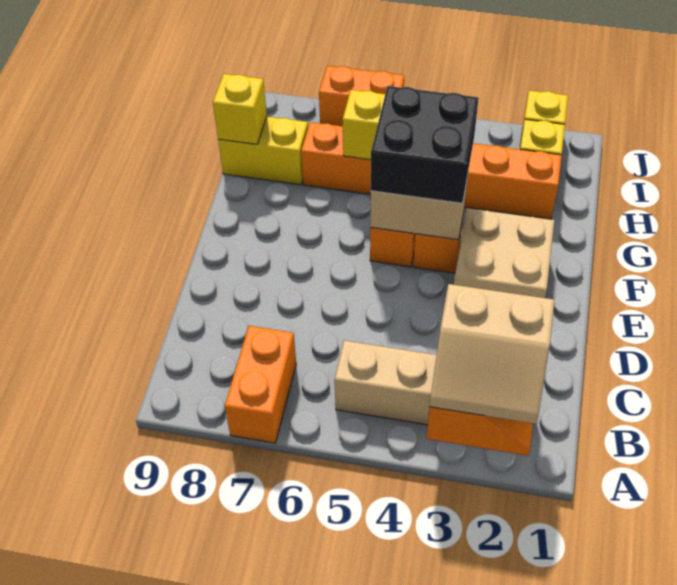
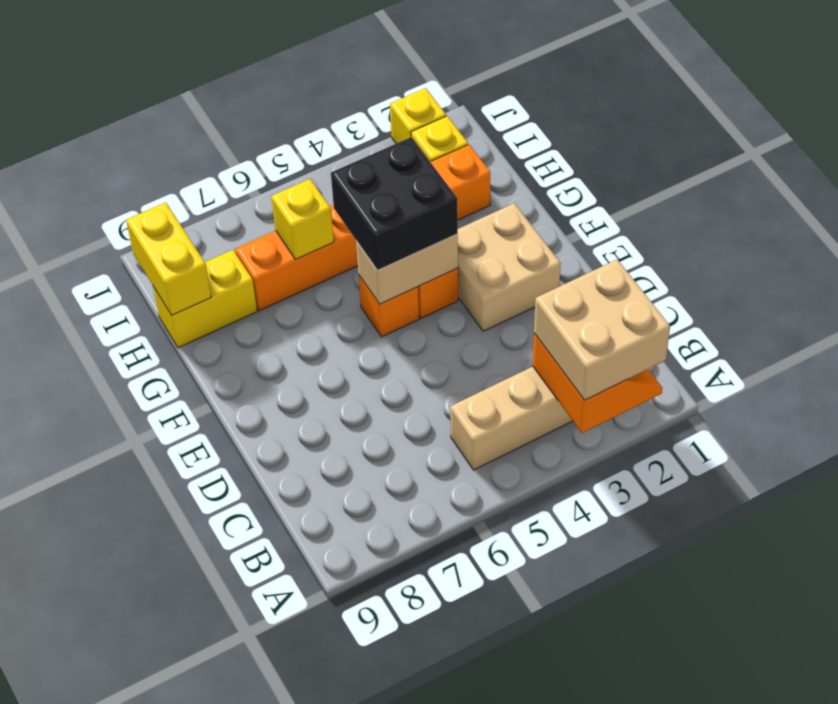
tan 2x2 slope [430,284,554,424] -> tan 2x2 brick [534,259,670,400]
orange 1x2 brick [225,326,296,443] -> none
yellow 1x1 brick [213,74,267,144] -> yellow 1x2 brick [126,202,211,315]
orange 1x2 brick [319,66,404,126] -> none

